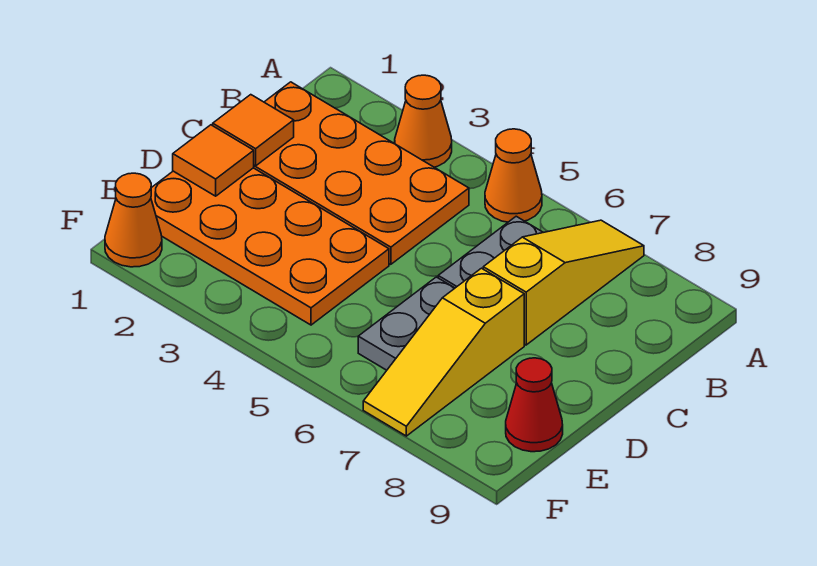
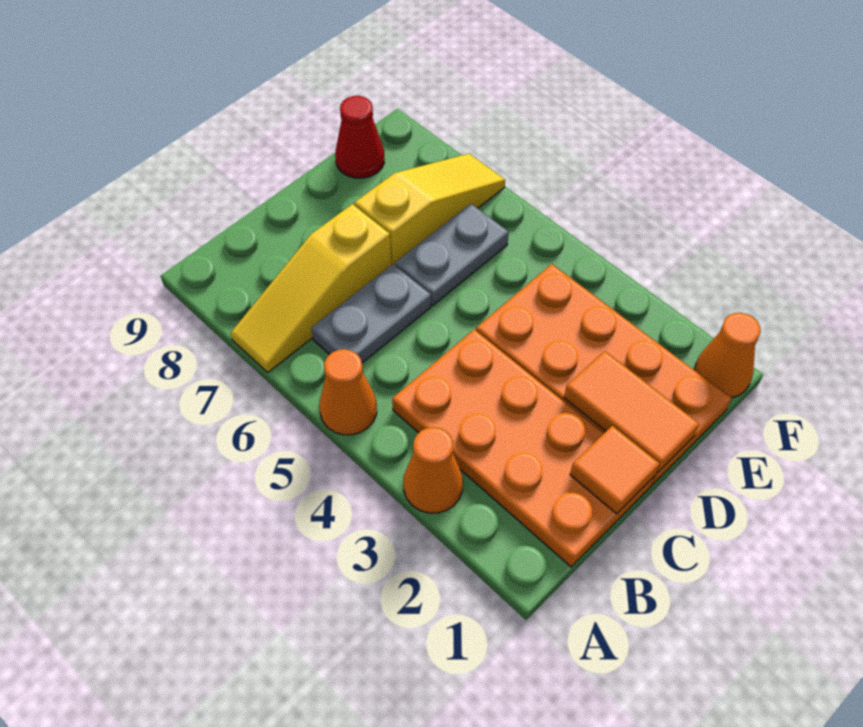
orange 1x1 tile [173,125,254,196] -> orange 1x2 tile [564,351,699,473]

